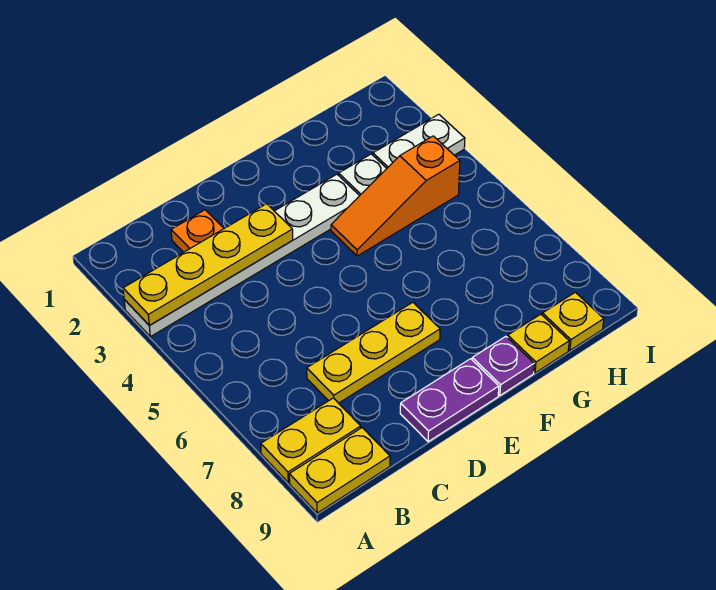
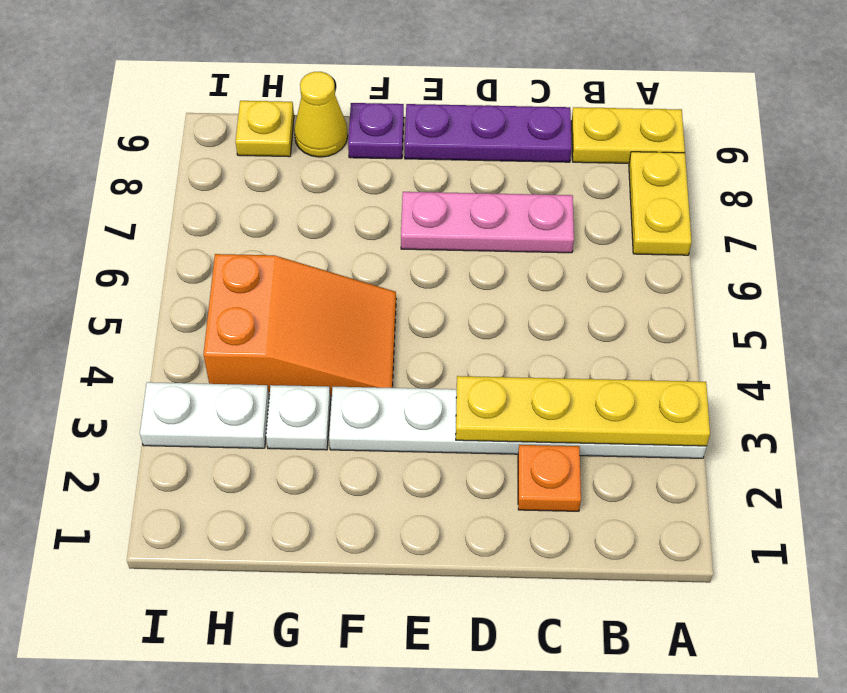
yellow 1x2 plate [261,398,361,482] -> yellow 1x2 plate turned to [629,152,692,255]
yellow 1x3 plate [307,302,440,403] -> pink 1x3 plate [401,192,574,253]
purple 1x2 plate [400,359,499,442] -> purple 1x3 plate [405,104,572,162]
orange 1x3 slope [331,136,460,256] -> orange 2x3 slope [203,254,396,396]
yellow 1x1 plate [508,314,569,373] -> yellow 1x1 cone [294,72,348,157]

